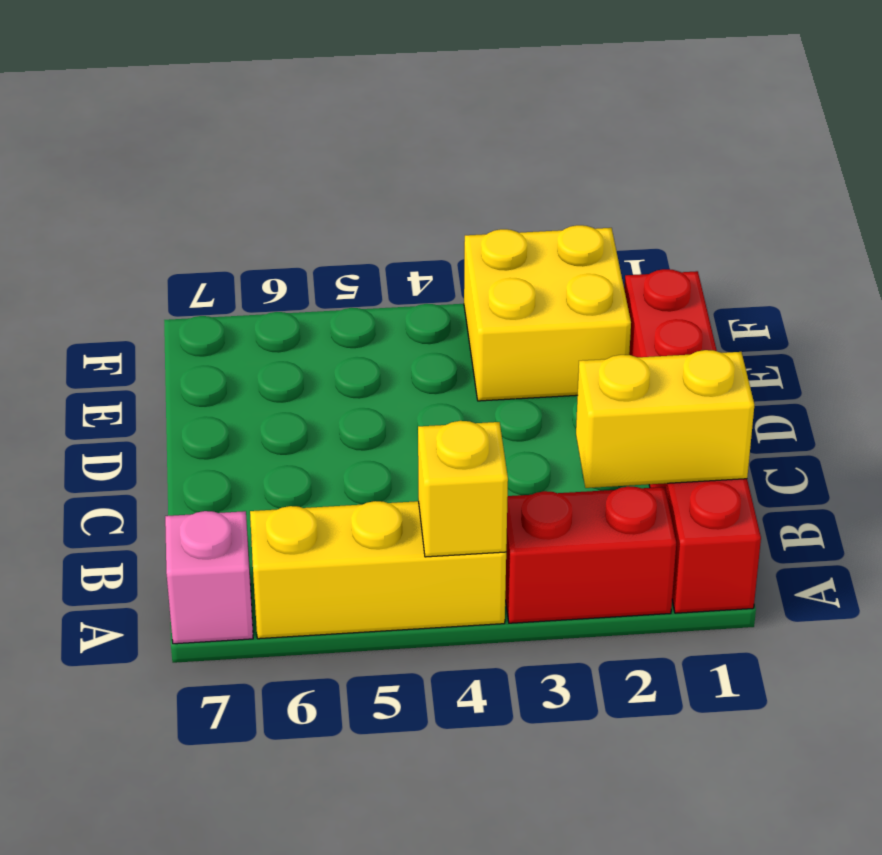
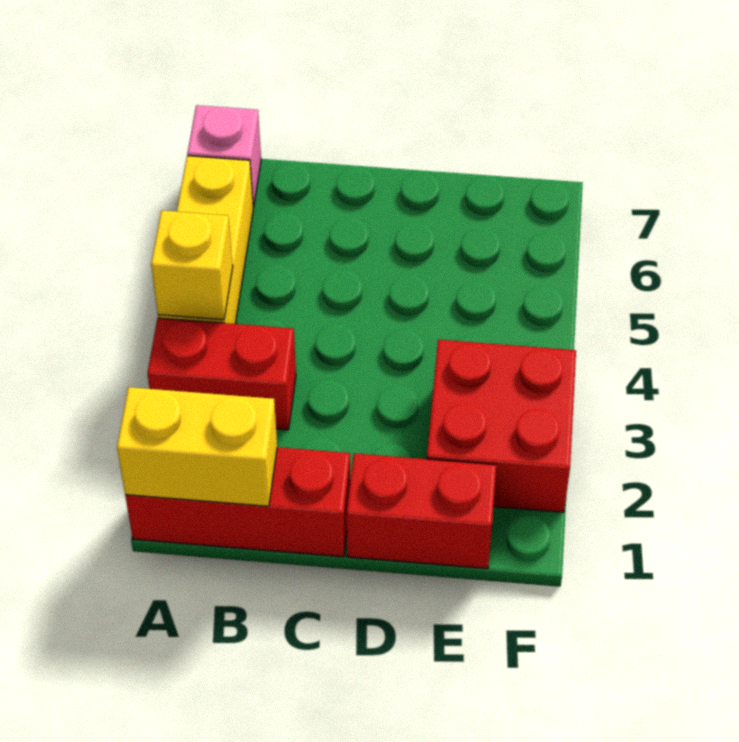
red 1x2 brick [505,486,676,623] -> red 1x2 brick turned to [147,318,296,430]
yellow 1x2 brick [576,350,754,488] -> yellow 1x2 brick turned to [117,387,277,506]
yellow 2x2 brick [464,225,631,401] -> red 2x2 brick [427,340,576,512]

